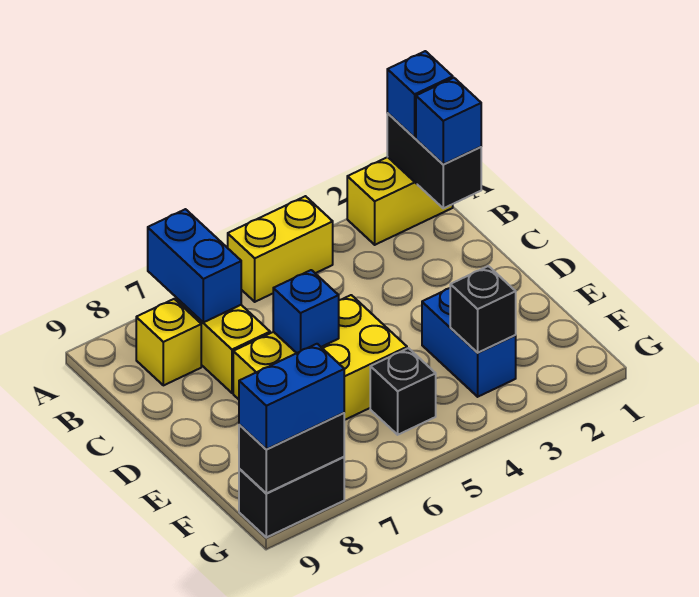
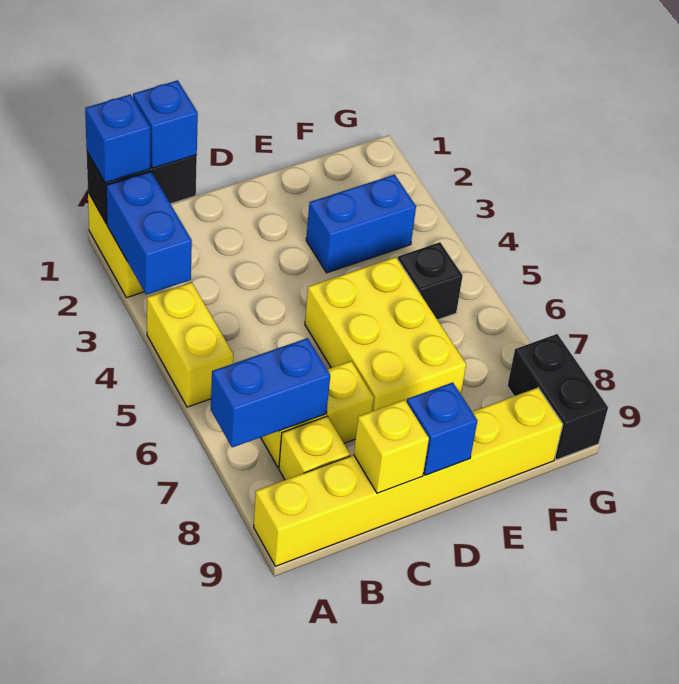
none -> yellow 1x6 brick [254,388,563,566]
none -> yellow 1x1 brick [354,400,429,493]
blue 1x1 brick [273,270,339,353] -> blue 1x1 brick moved to [407,382,477,475]
black 1x1 brick [450,266,516,353] -> none
black 1x2 brick [239,413,344,493] -> none
blue 1x2 brick [239,344,344,449] -> blue 1x2 brick moved to [106,171,192,295]

